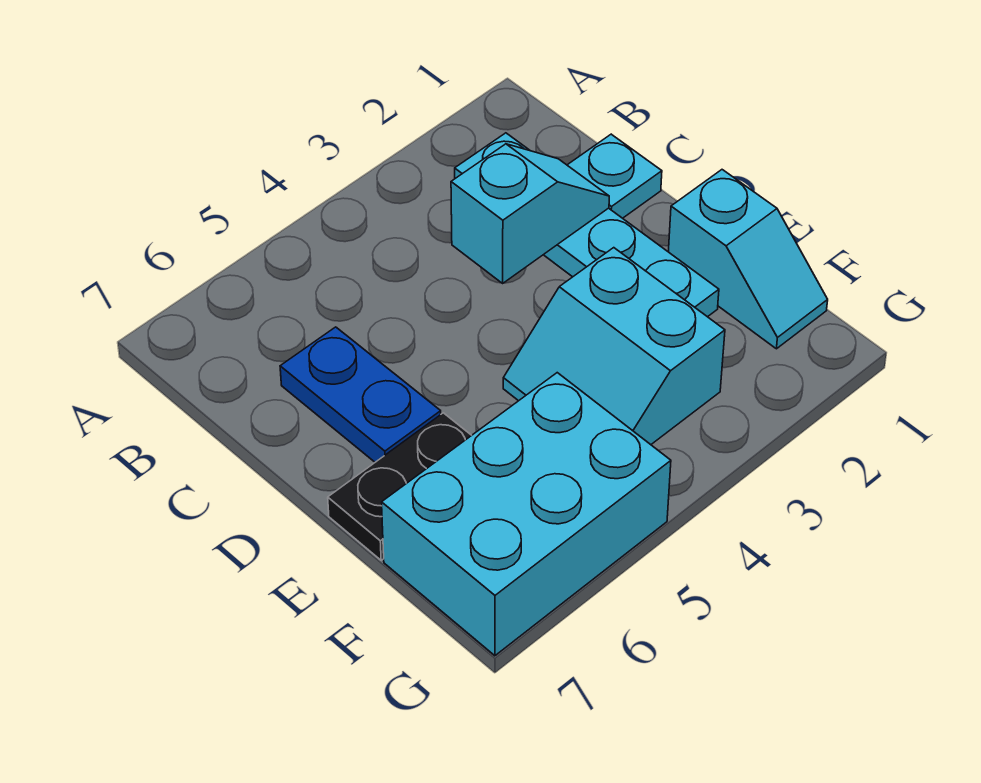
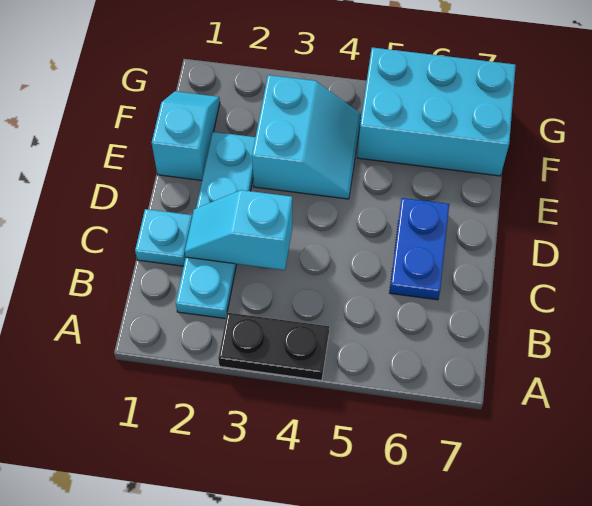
black 1x2 plate [328,413,472,560] -> black 1x2 plate moved to [218,313,329,380]

